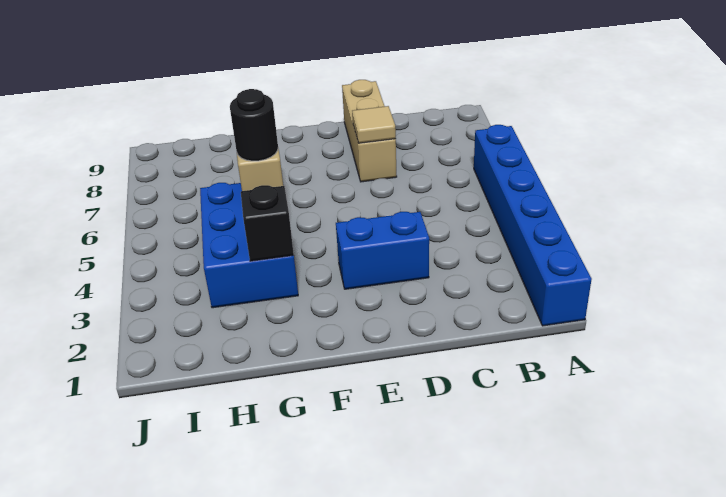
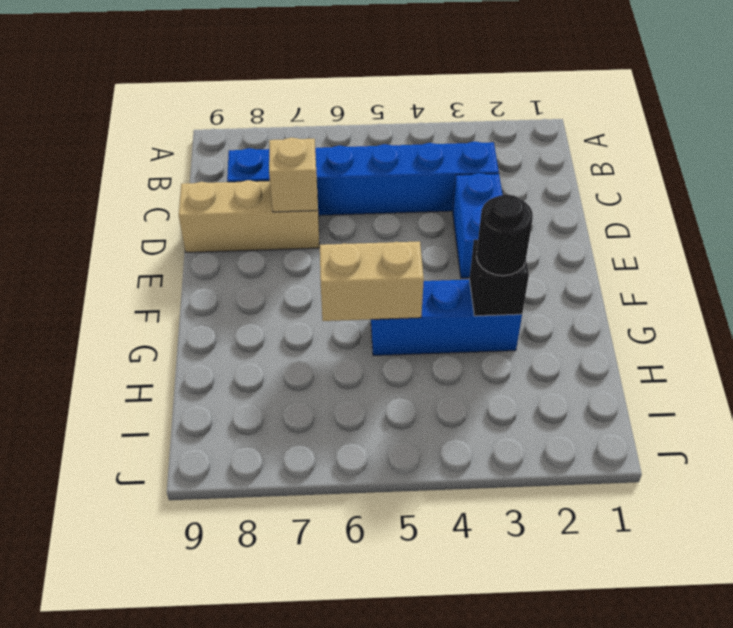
blue 1x6 brick [474,125,592,326] -> blue 1x6 brick moved to [227,141,499,215]
tan 1x1 tile [352,106,396,143] -> tan 1x1 brick [269,138,317,212]
blue 2x3 brick [200,183,298,308] -> blue 1x3 brick [371,280,522,356]
black 1x1 round brick [230,89,278,161] -> black 1x1 round brick moved to [476,194,533,276]

